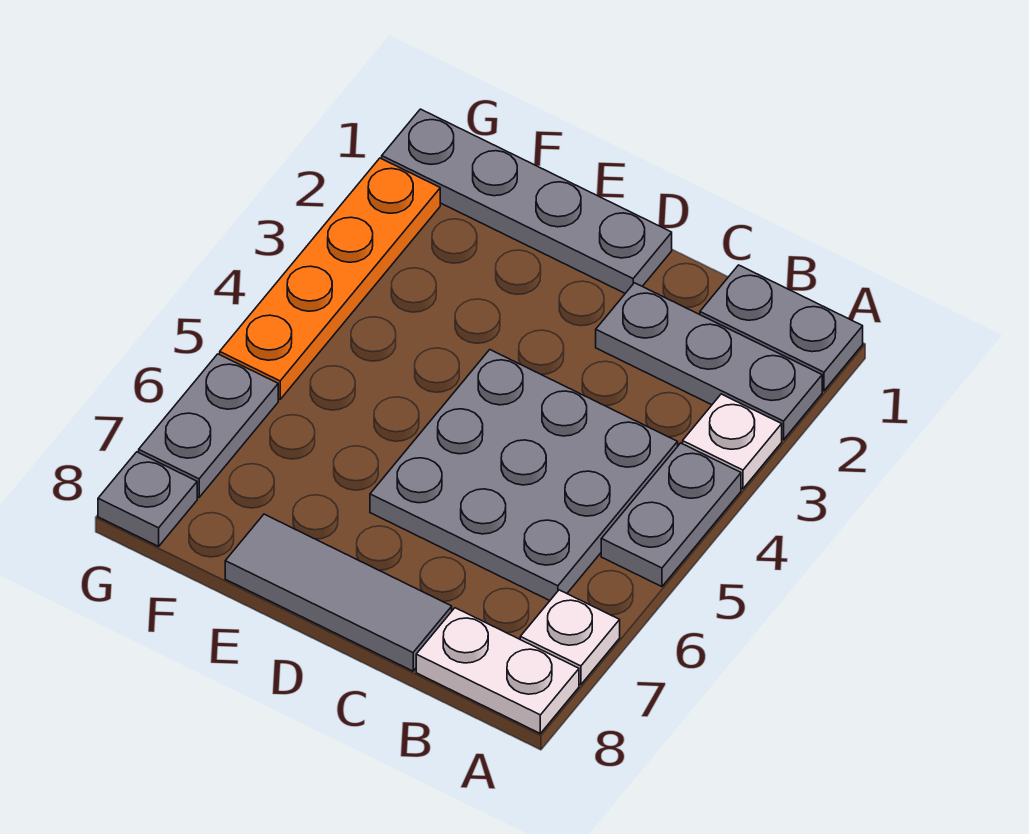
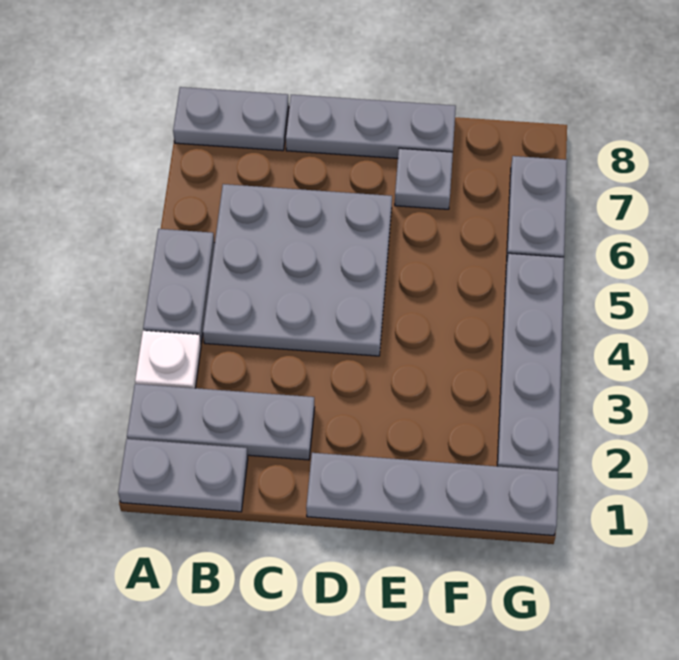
white 1x1 plate [520,590,620,685] -> none
white 1x2 plate [416,608,579,733] -> grey 1x2 plate [173,87,289,151]
grey 1x3 tile [225,514,452,671] -> grey 1x3 plate [286,95,456,158]
orange 1x4 plate [220,158,440,399] -> grey 1x4 plate [497,253,564,471]
grey 1x1 plate [98,452,197,546] -> grey 1x1 plate moved to [395,148,453,209]

